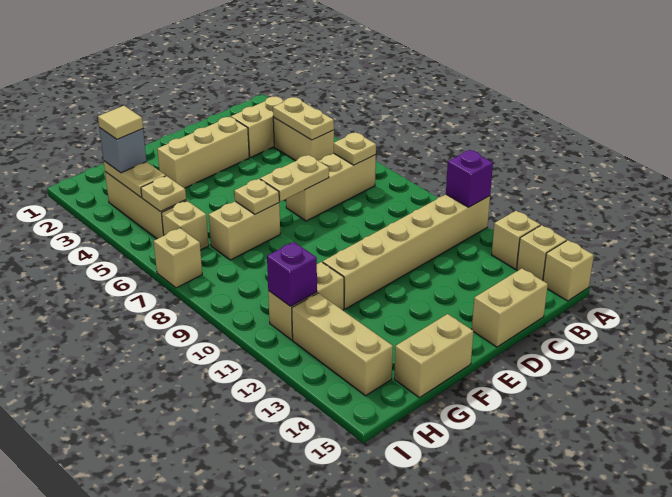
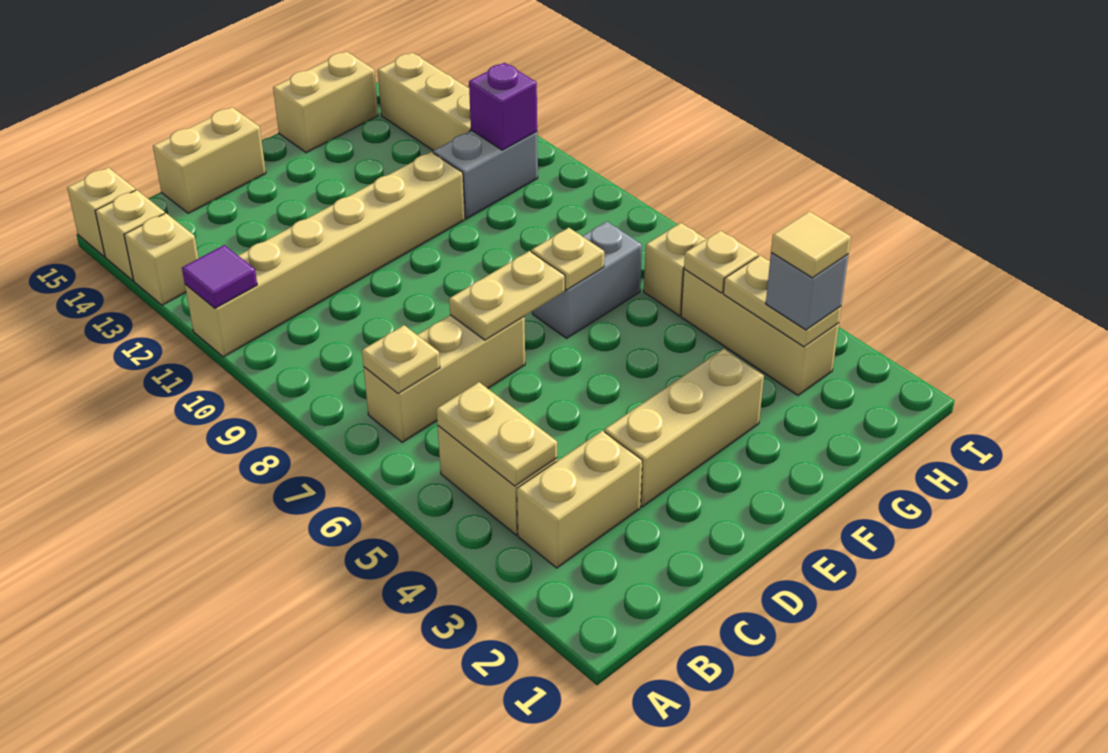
purple 1x1 brick [446,150,493,207] -> purple 1x1 tile [182,245,257,308]
tan 1x2 brick [209,201,280,260] -> grey 1x2 brick [532,221,642,338]
tan 1x2 brick [268,262,344,340] -> grey 1x2 brick [433,130,538,219]
tan 1x1 brick [154,228,202,288] -> none

